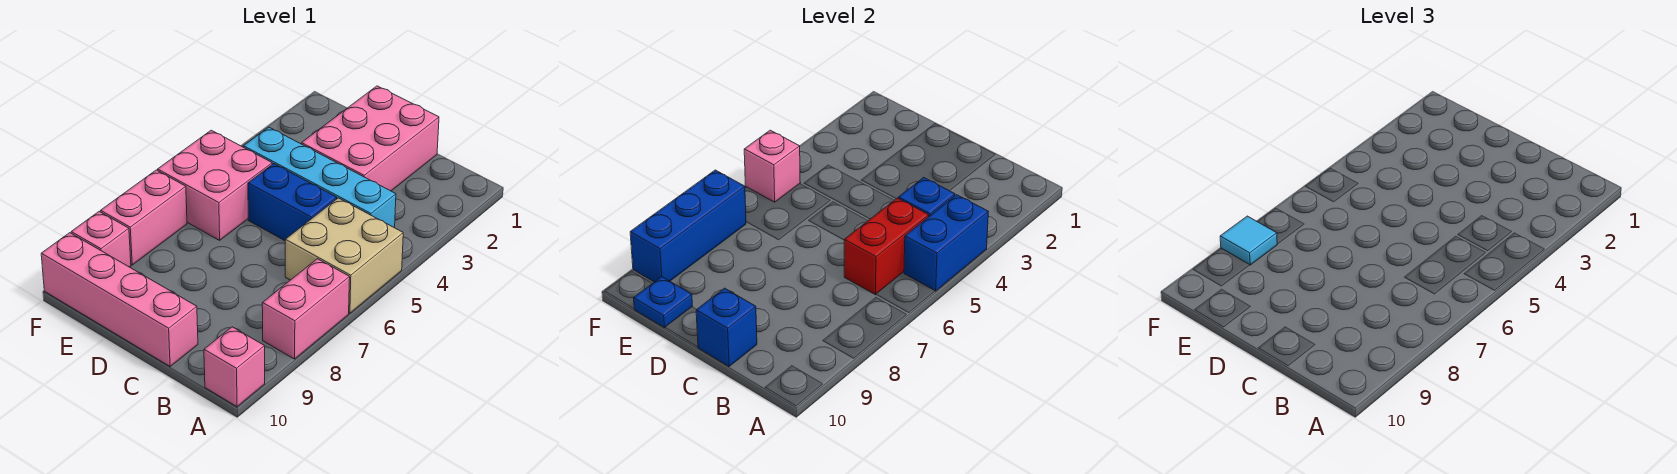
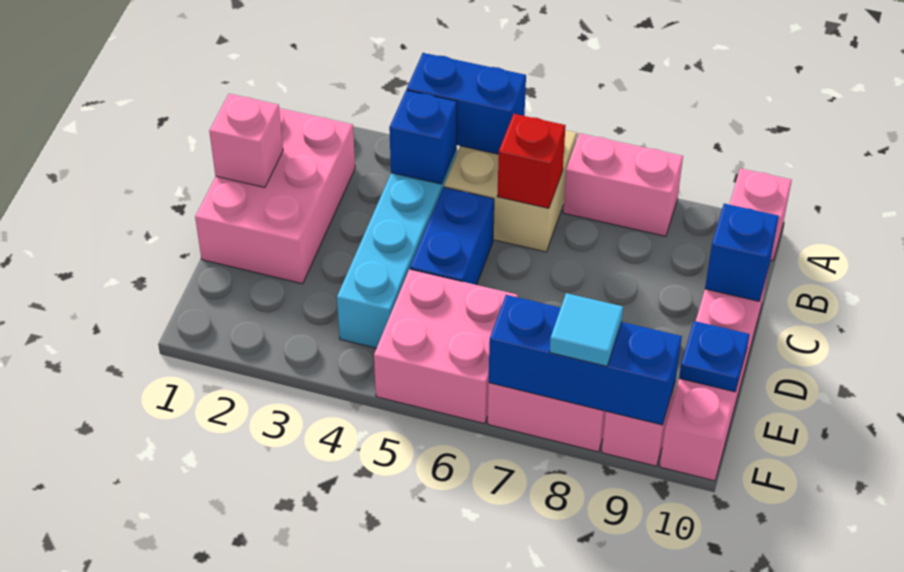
red 1x2 brick [844,198,929,295] -> red 1x1 brick [497,114,566,208]
pink 2x3 brick [302,86,439,191] -> pink 2x3 brick turned to [195,108,355,284]
pink 1x1 brick [744,130,800,202] -> pink 1x1 brick moved to [209,94,283,187]

